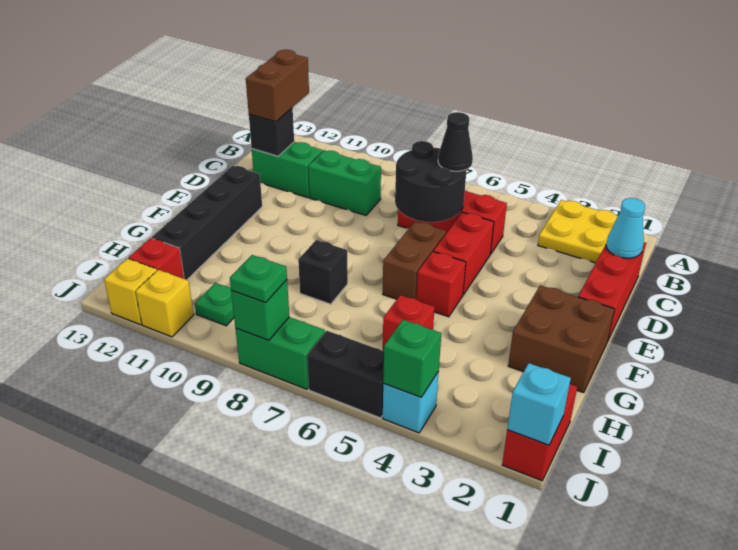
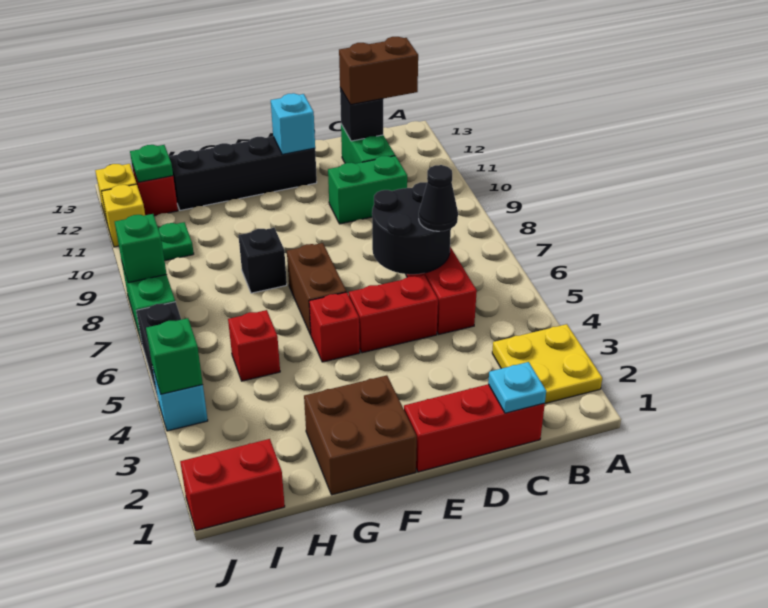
cyan 1x1 cone [606,198,645,258] -> cyan 1x1 plate [488,362,546,413]
green 1x2 brick [308,150,381,215] -> green 1x2 brick turned to [328,156,407,224]
brown 1x2 brick [383,221,446,299] -> brown 1x2 brick turned to [287,243,346,335]
cyan 1x1 brick [507,363,571,445] -> cyan 1x1 brick moved to [271,93,315,154]
green 1x1 plate [230,255,287,303] -> green 1x1 plate moved to [130,145,173,182]

